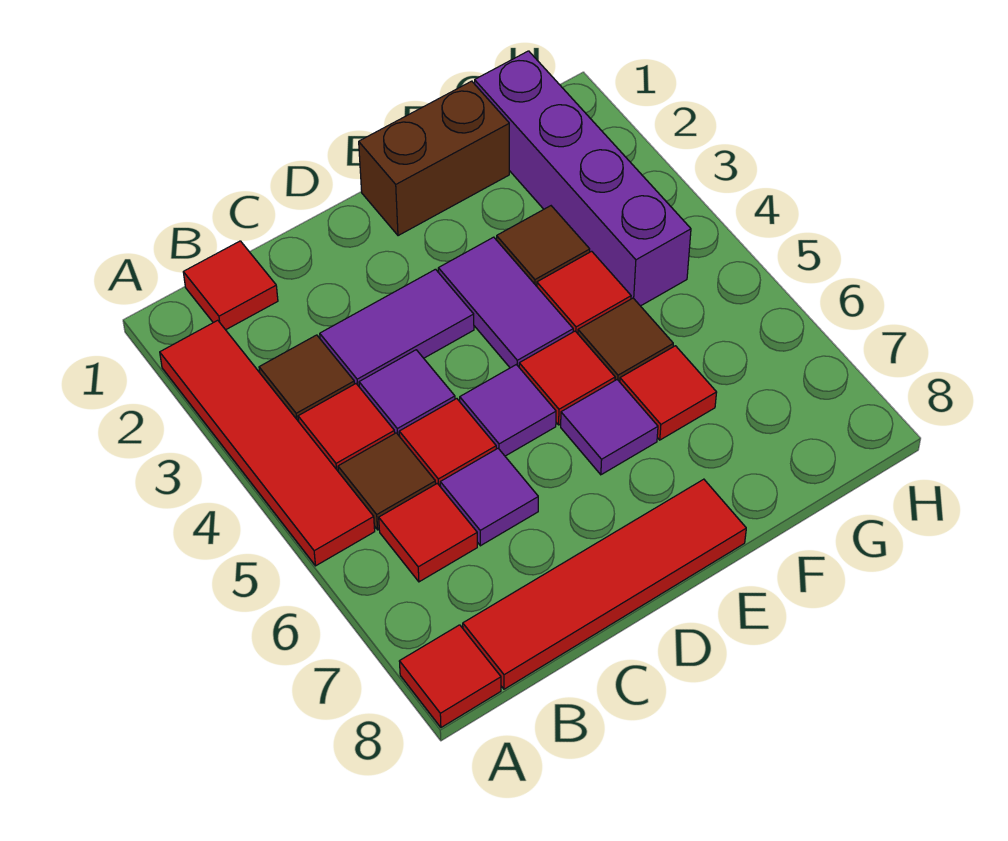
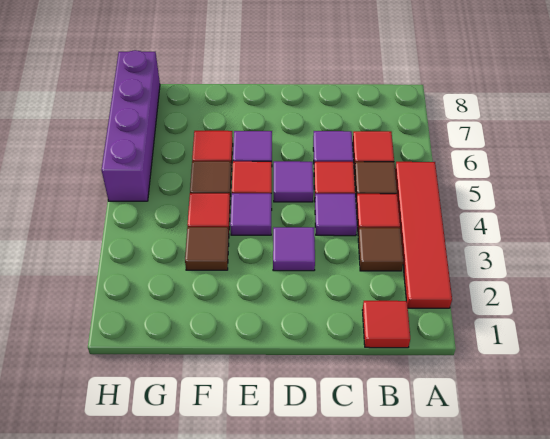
red 1x1 tile [399,625,501,728] -> none
red 1x4 tile [463,479,746,689] -> none
purple 1x2 tile [320,269,474,386] -> purple 1x1 tile [273,227,315,271]
brown 1x2 brick [359,81,509,236] -> none
purple 1x2 tile [438,237,573,368] -> purple 1x1 tile [230,193,272,235]
purple 1x4 brick [475,51,691,306] -> purple 1x4 brick moved to [102,50,160,201]

